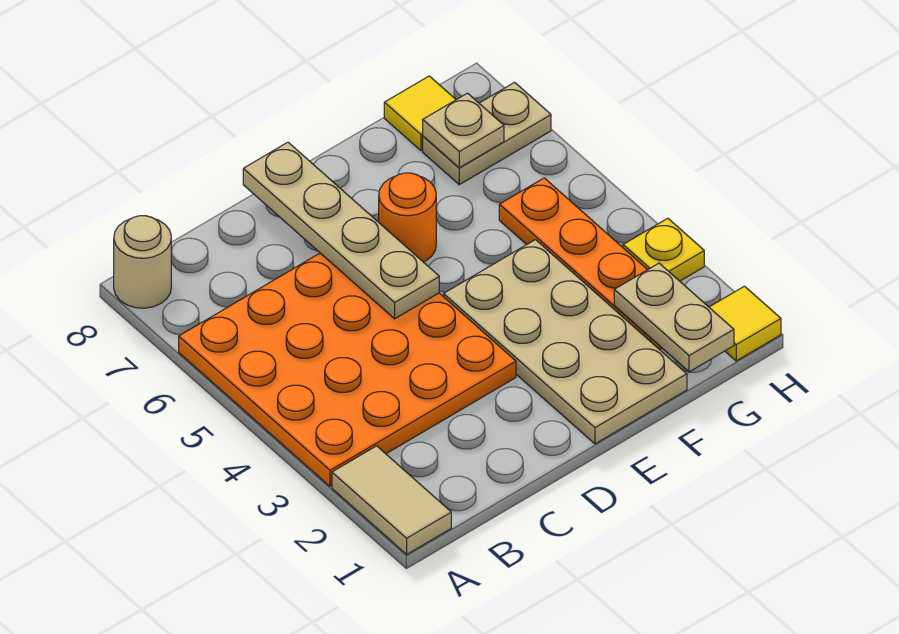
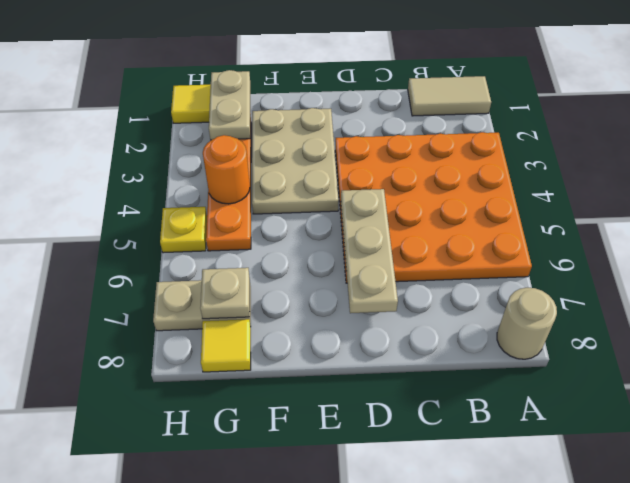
tan 1x2 tile [332,446,451,554] -> tan 1x2 tile turned to [408,76,491,116]
tan 1x4 plate [243,142,439,319] -> tan 1x3 plate [341,189,398,313]
tan 2x4 plate [444,240,687,444] -> tan 2x3 plate [252,108,339,214]
orange 1x1 round brick [379,173,436,262] -> orange 1x1 round brick moved to [203,135,250,204]
yellow 1x1 plate [623,218,704,281] -> yellow 1x1 plate moved to [160,207,207,253]

